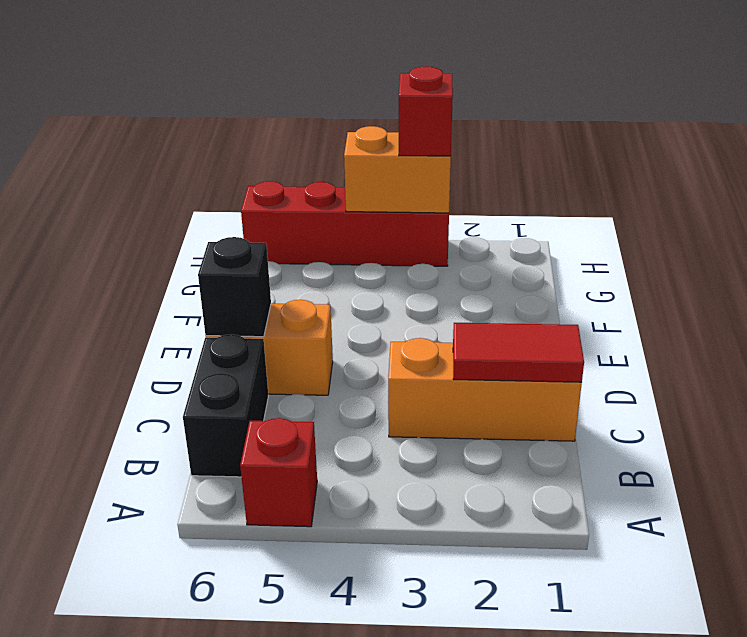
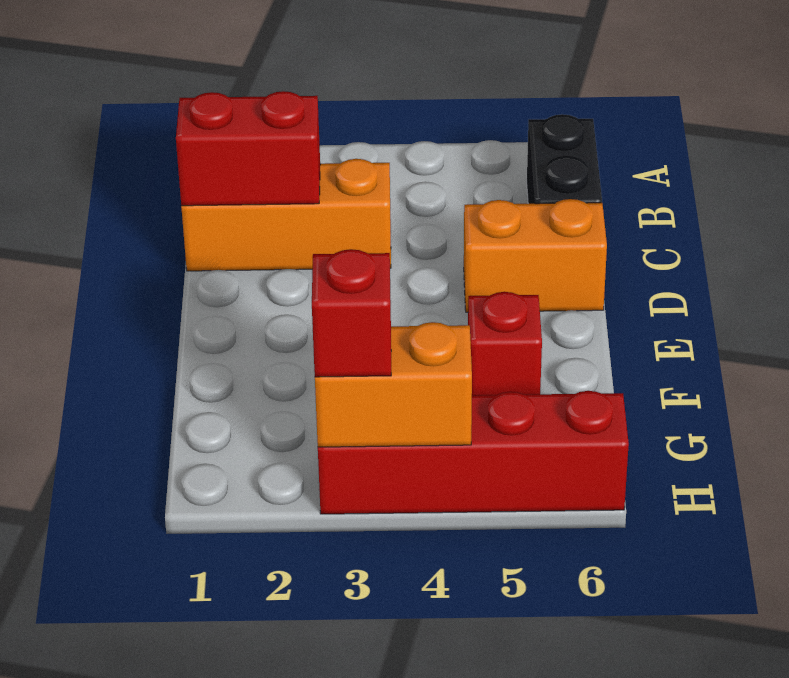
red 1x1 brick [240,418,317,527] -> red 1x1 brick moved to [468,292,542,395]
red 1x2 tile [453,323,584,383] -> red 1x2 brick [176,91,320,206]
black 1x1 brick [198,237,271,337] -> none

